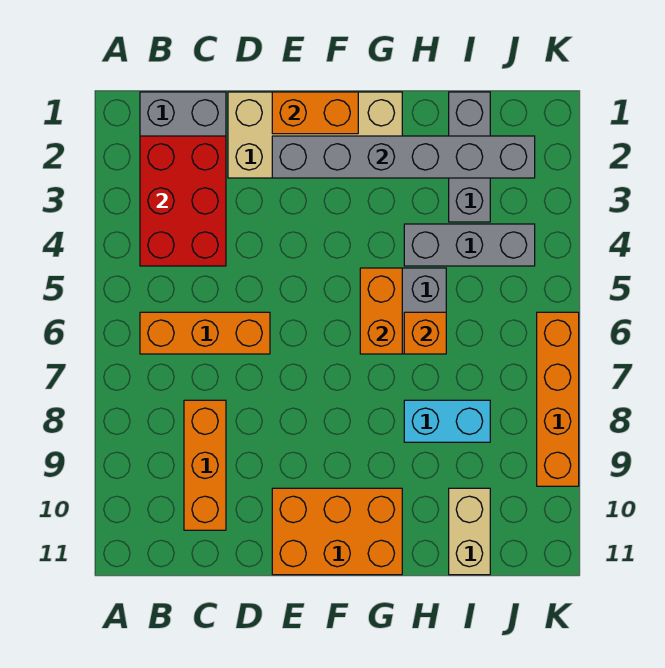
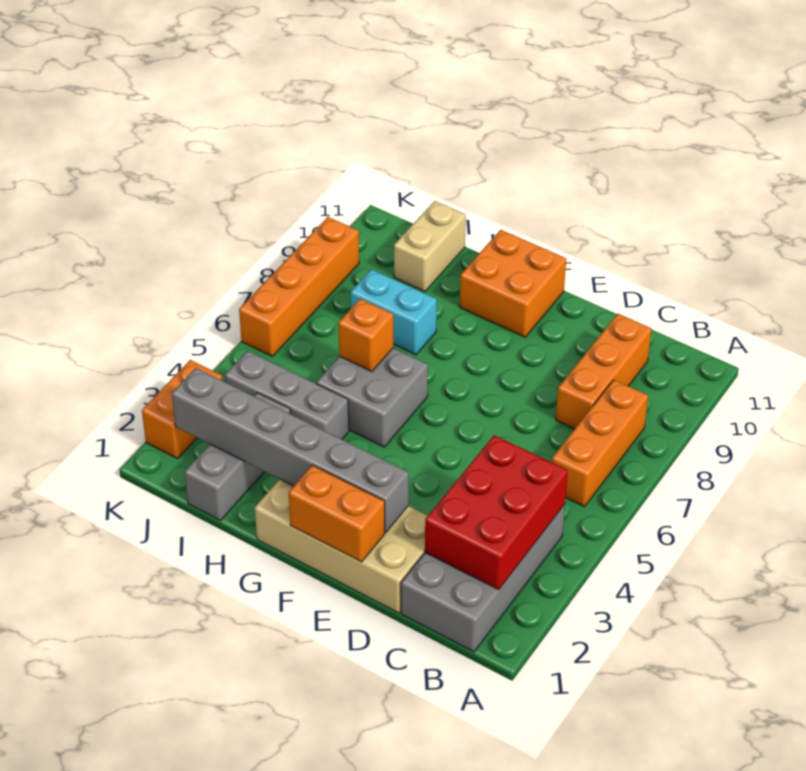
orange 1x3 brick [140,312,270,354] -> orange 1x3 brick turned to [552,380,648,507]
orange 2x3 brick [272,488,402,575] -> orange 2x2 brick [460,230,566,337]
orange 1x2 brick [360,268,402,354] -> orange 1x2 brick moved to [142,360,222,458]

